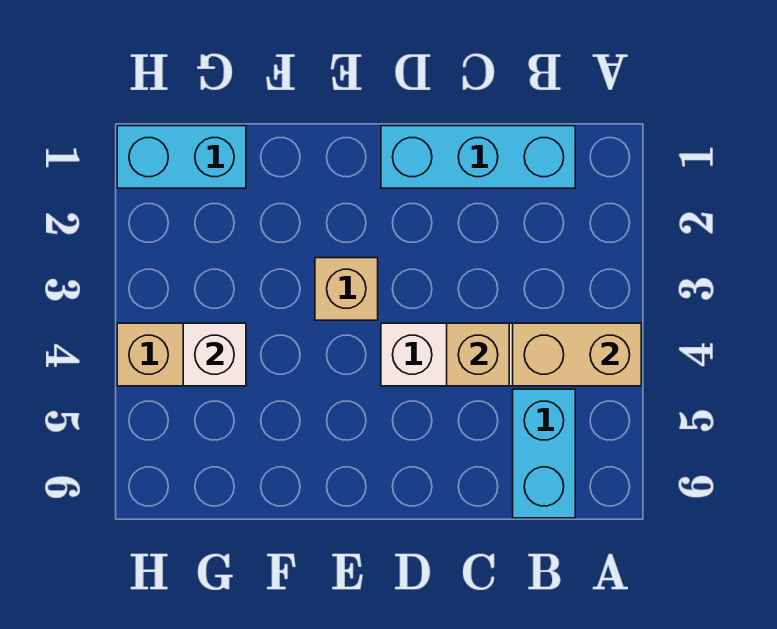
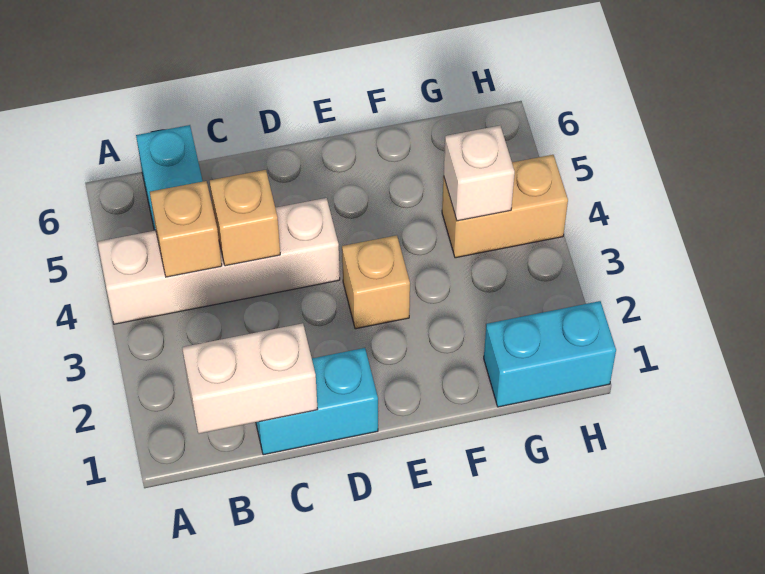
tan 1x2 brick [513,323,641,386] -> tan 1x1 brick [150,181,222,277]
cyan 1x3 brick [381,126,575,188] -> cyan 1x2 brick [256,348,378,455]
none -> white 1x2 brick [182,323,318,434]

